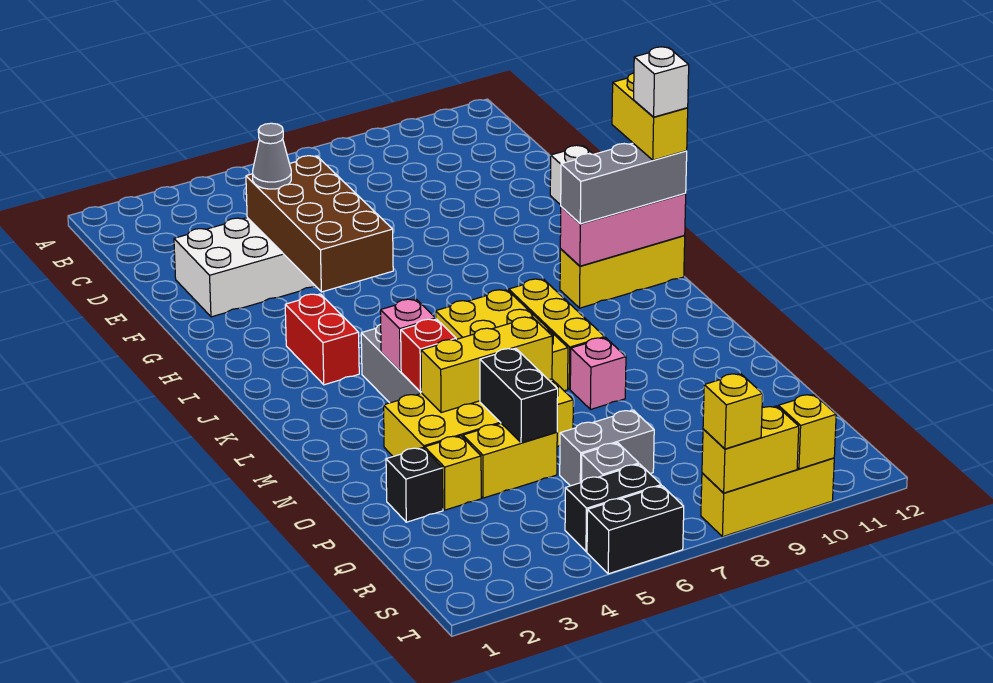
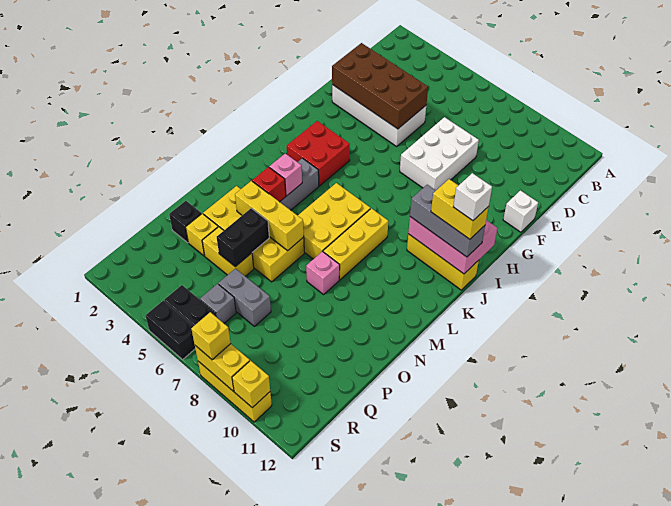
brown 2x4 brick [246,156,393,292] -> brown 2x4 brick turned to [332,43,428,129]
grey 1x1 cone [253,123,291,189] -> none
none -> white 2x3 brick [400,117,479,190]
red 1x2 brick [285,294,359,385] -> red 2x2 brick [287,121,350,186]
yellow 1x2 brick [612,73,688,160] -> yellow 1x2 brick turned to [431,179,489,239]
pink 1x3 brick [560,194,686,266] -> pink 2x3 brick [408,217,498,274]

